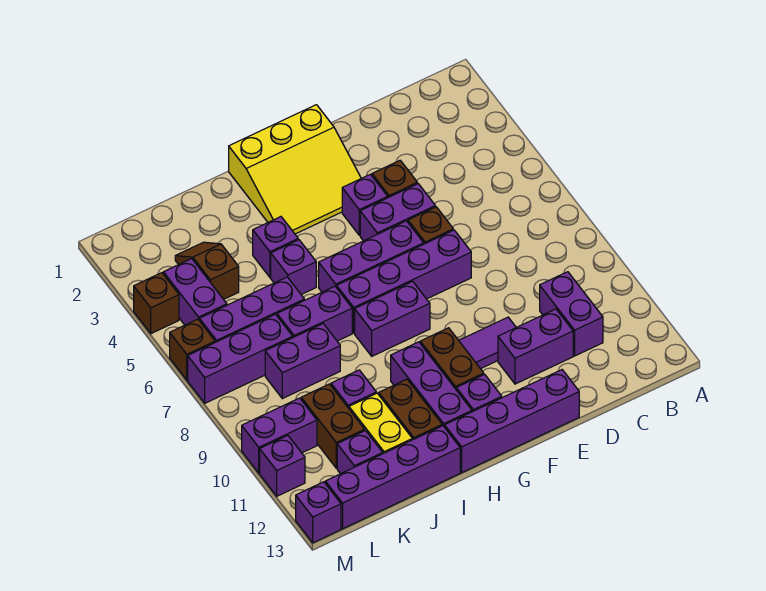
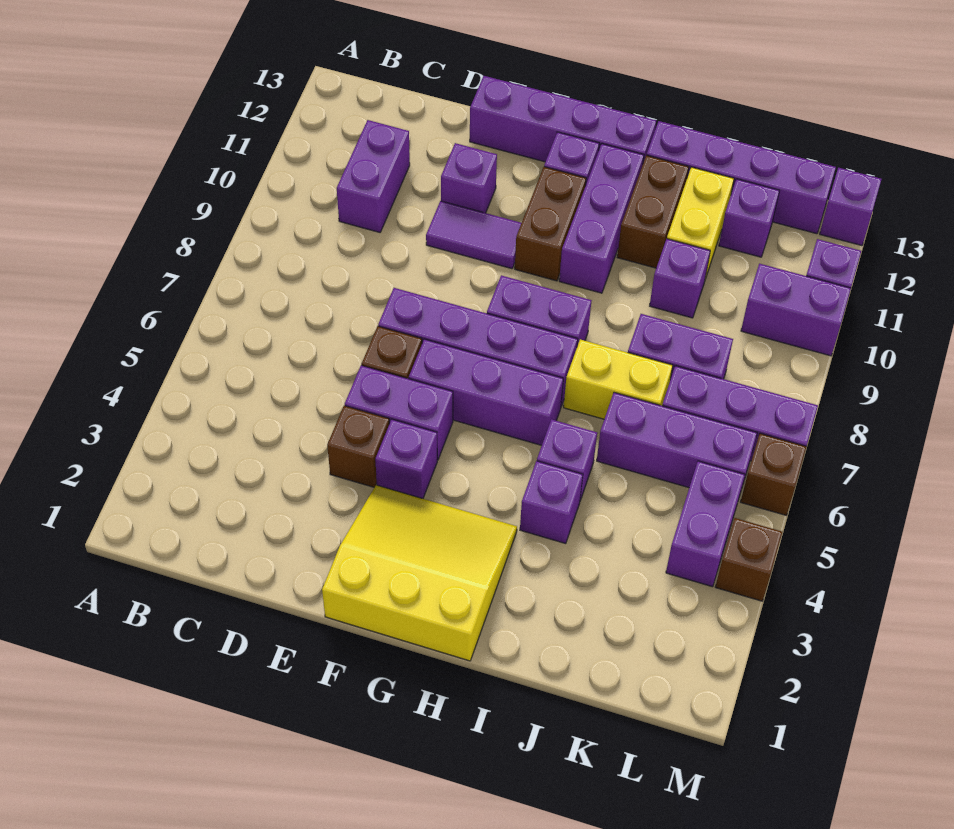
purple 1x2 brick [498,309,573,384] -> purple 1x1 brick [441,143,497,213]
purple 1x2 brick [277,286,352,341] -> yellow 1x2 brick [564,339,673,419]
brown 1x2 slope [175,242,239,299] -> none
brown 1x2 brick [301,384,365,468] -> none

